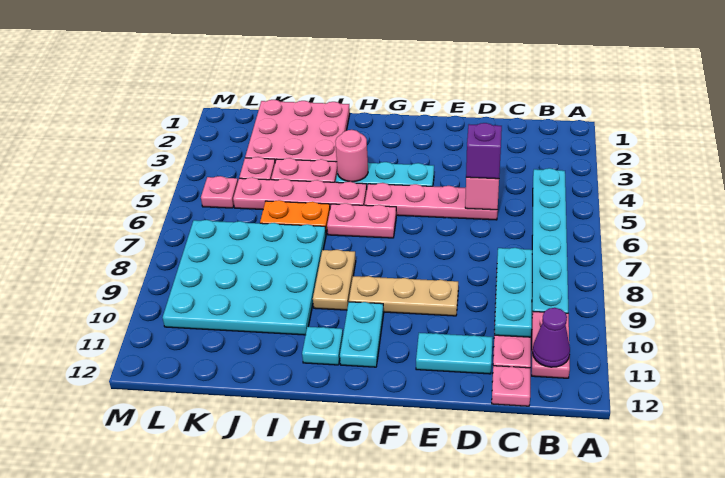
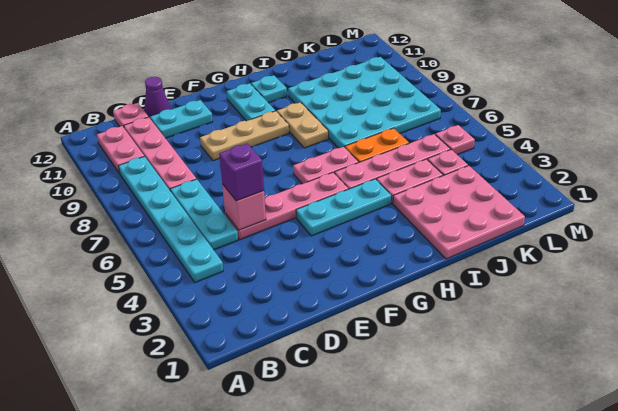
purple 1x1 cone [533,308,570,367] -> purple 1x1 cone moved to [144,77,171,118]
cyan 1x3 plate [494,248,532,337] -> cyan 1x3 plate moved to [170,179,238,250]
pink 1x1 round brick [335,130,368,182] -> none

